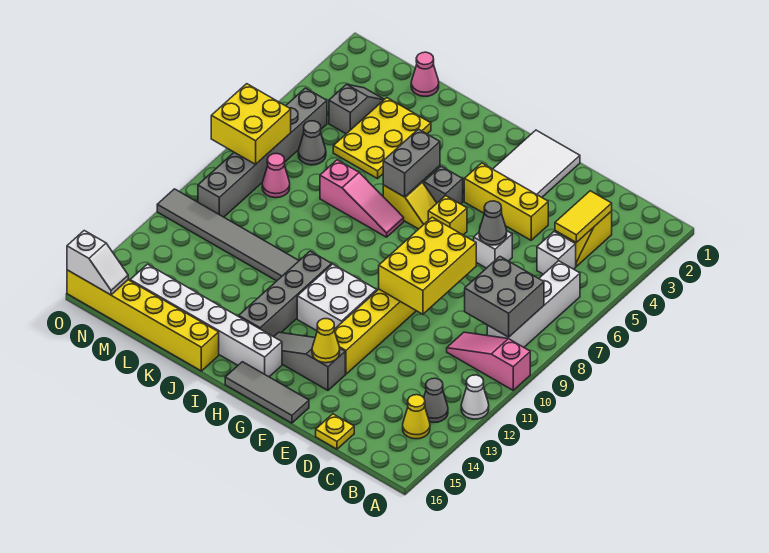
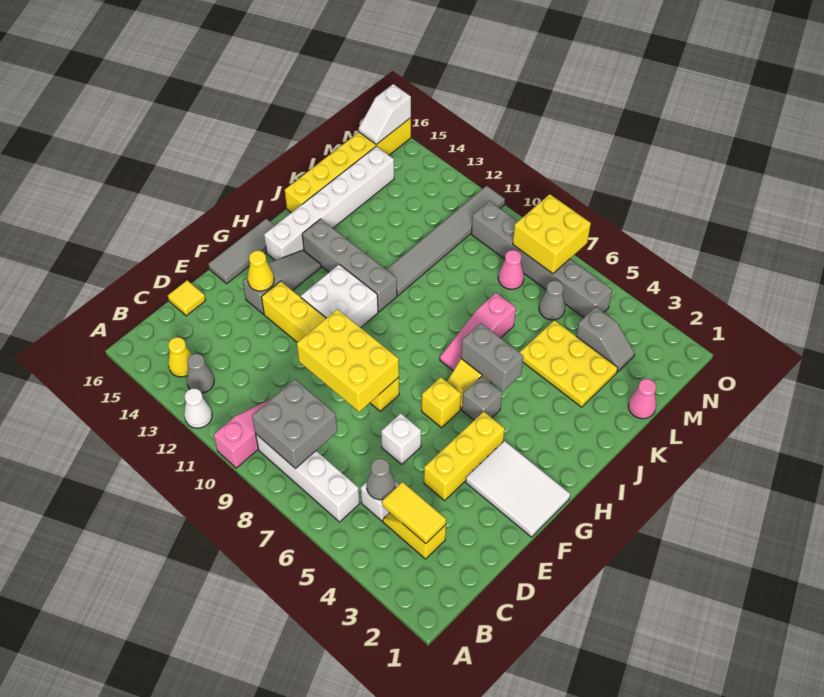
yellow 1x1 plate [316,414,354,449] -> yellow 1x1 tile [168,280,206,316]
grey 1x1 cone [479,201,507,245] -> grey 1x1 cone moved to [367,459,395,500]

